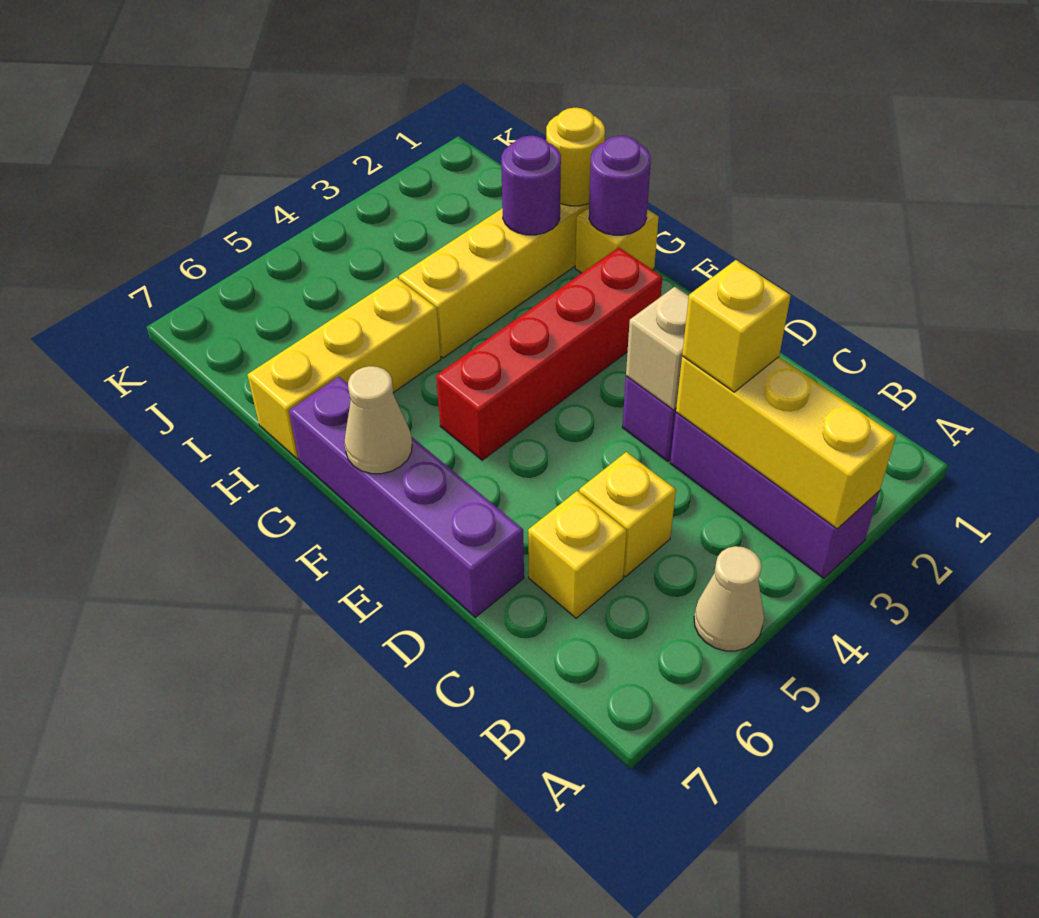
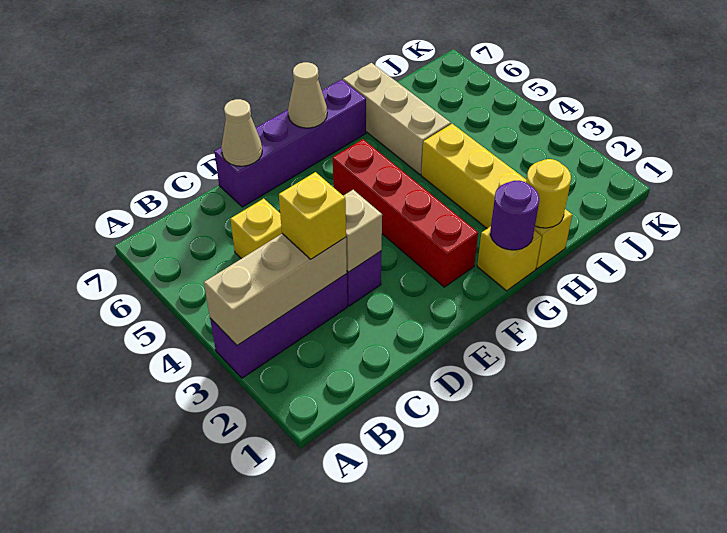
yellow 1x3 brick [676,356,896,529] -> tan 1x3 brick [204,234,347,345]
tan 1x1 cone [694,546,764,651] -> tan 1x1 cone moved to [221,99,262,166]
yellow 1x1 brick [528,491,627,618] -> none
purple 1x1 round brick [501,136,561,235] -> none
yellow 1x3 brick [248,277,441,459] -> tan 1x3 brick [343,63,451,175]

